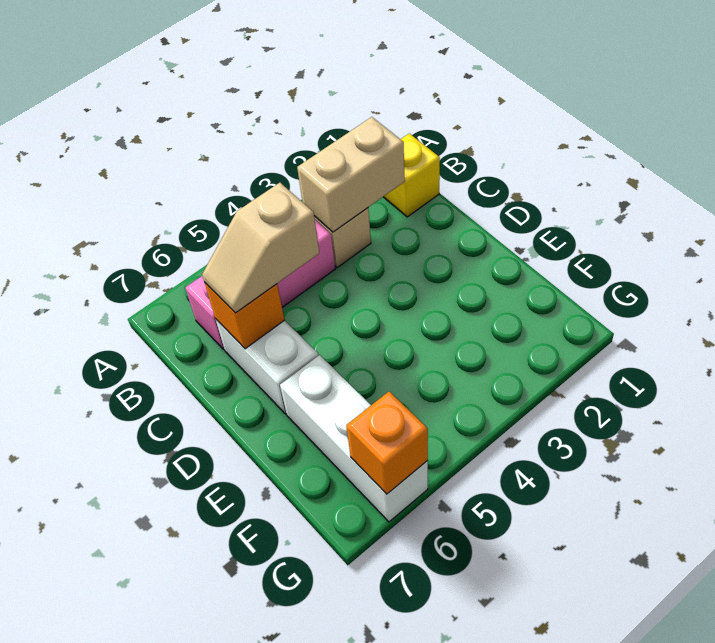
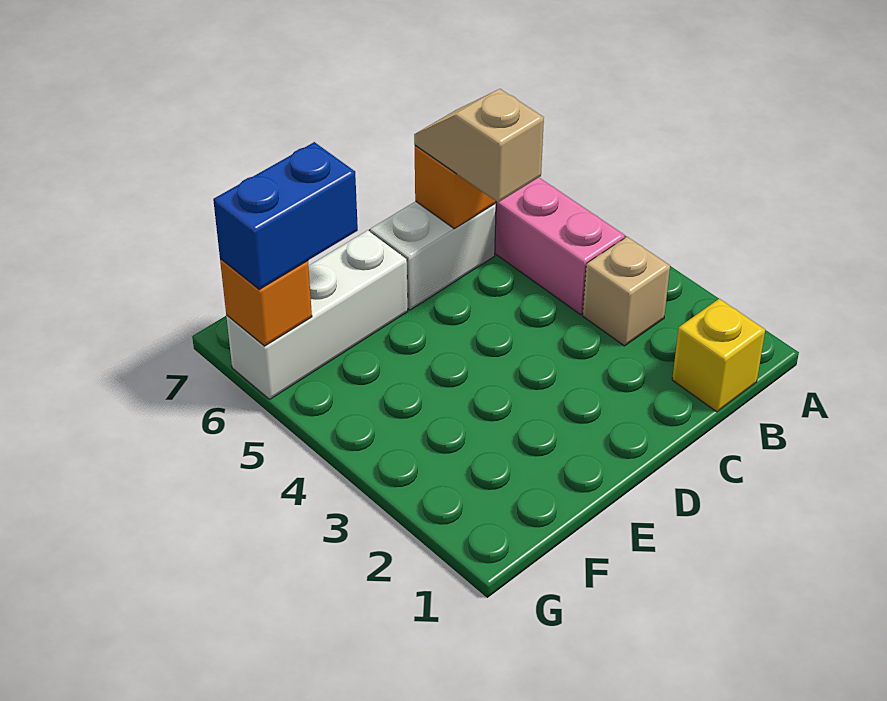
tan 1x2 brick [297,117,405,232] -> none
none -> blue 1x2 brick [213,142,358,289]

